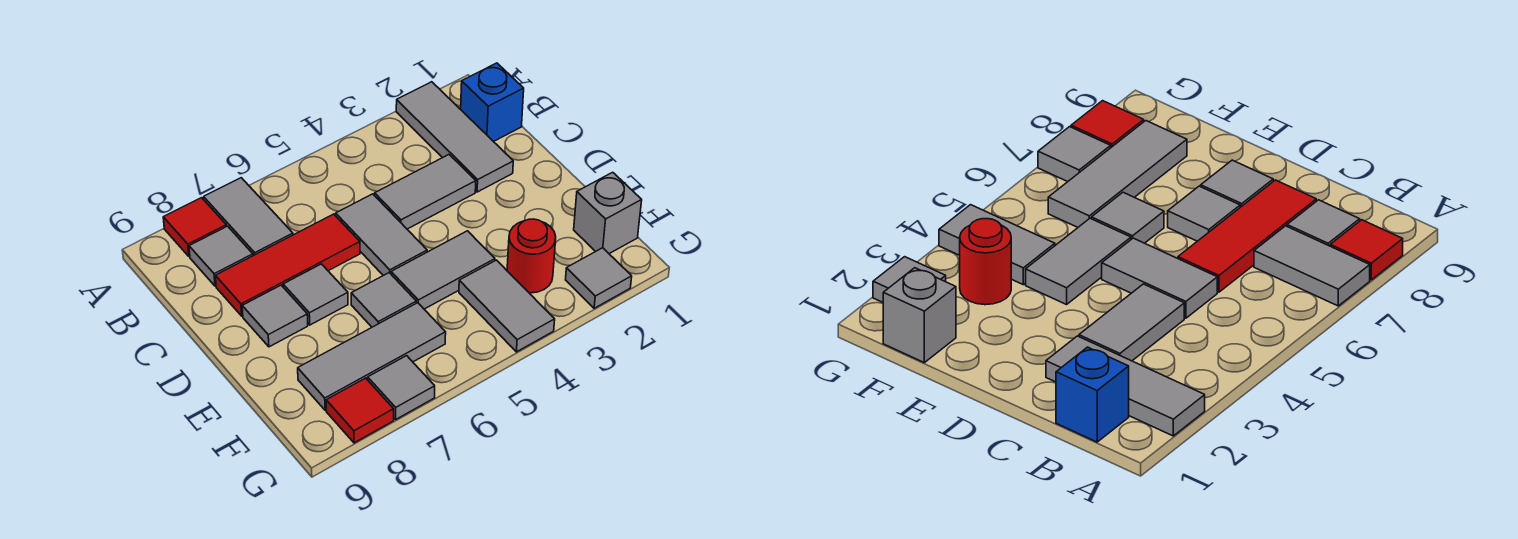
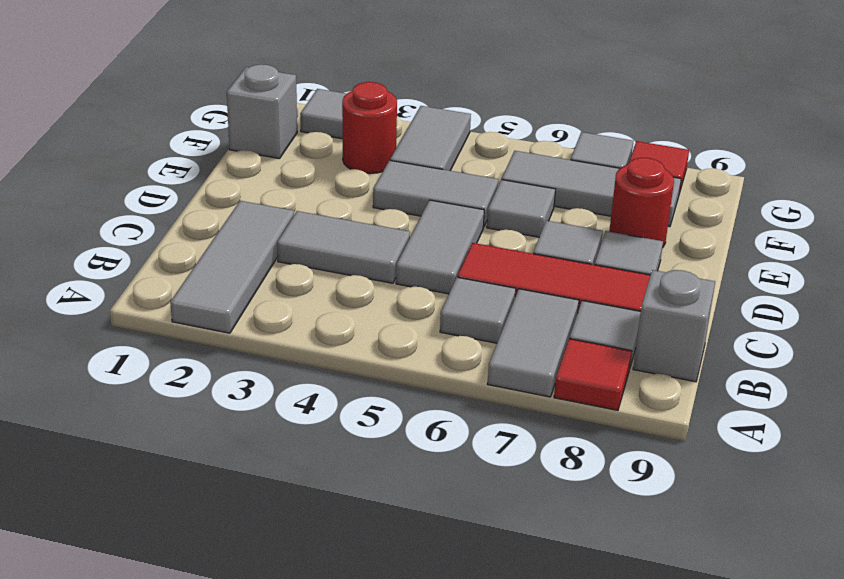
blue 1x1 brick [461,63,524,142] -> none
none -> grey 1x1 tile [440,277,516,343]
none -> grey 1x1 brick [633,270,715,382]
none -> red 1x1 round brick [609,158,674,248]

